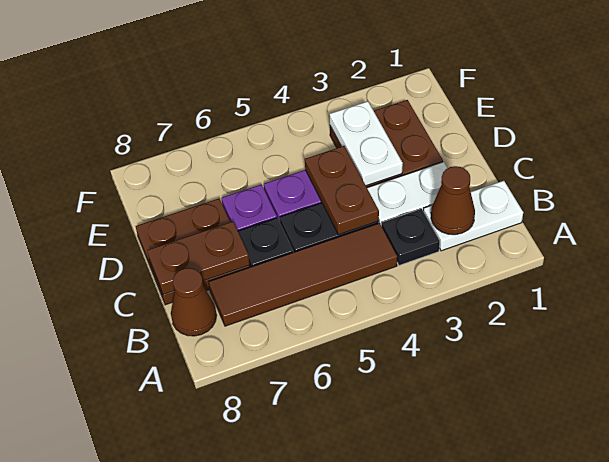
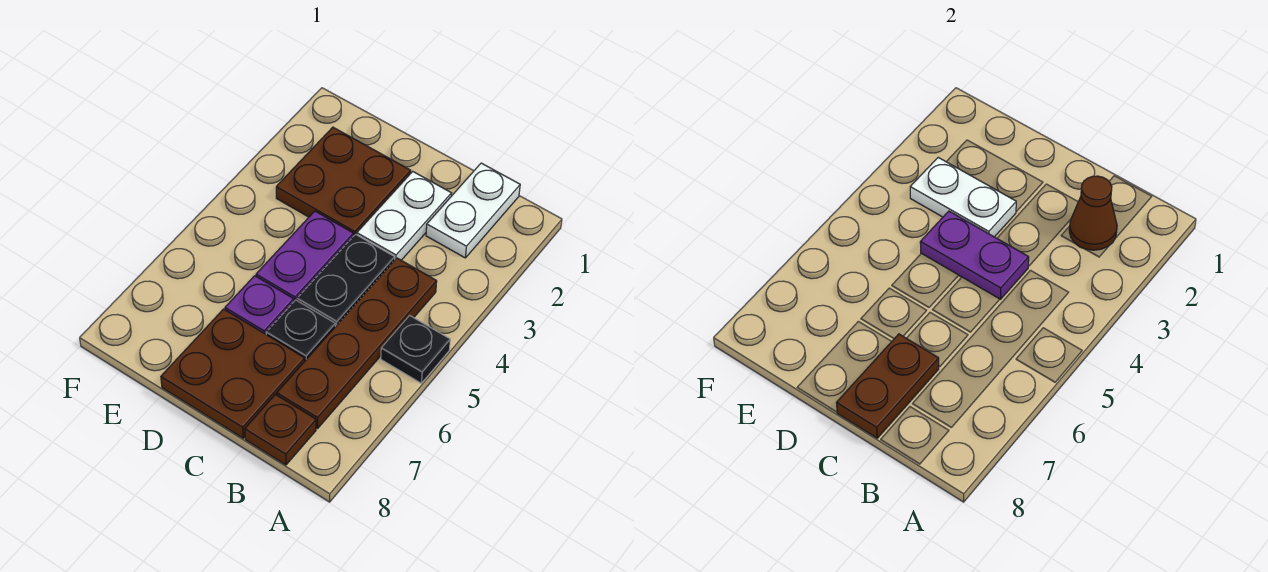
black 1x1 plate [382,209,440,265] -> black 1x1 plate moved to [381,315,450,383]
brown 1x4 tile [209,223,397,326] -> brown 1x4 plate [277,258,437,428]
brown 1x1 cone [171,268,217,336] -> brown 1x1 plate [245,394,316,465]
brown 1x2 plate [305,146,379,235] -> purple 1x2 plate [920,211,1029,299]

